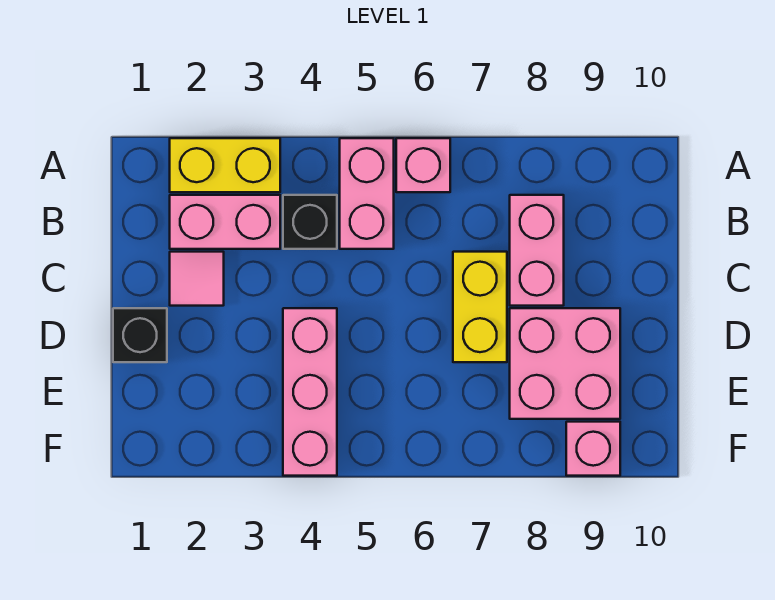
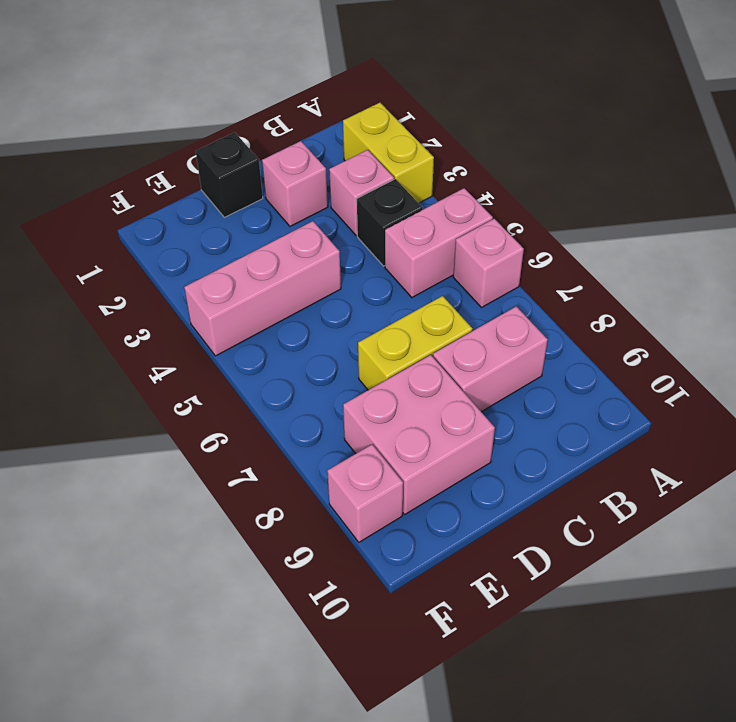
pink 1x2 brick [170,195,280,249] -> pink 1x1 brick [329,150,394,236]
pink 1x1 tile [170,252,224,306] -> pink 1x1 brick [262,141,328,226]

